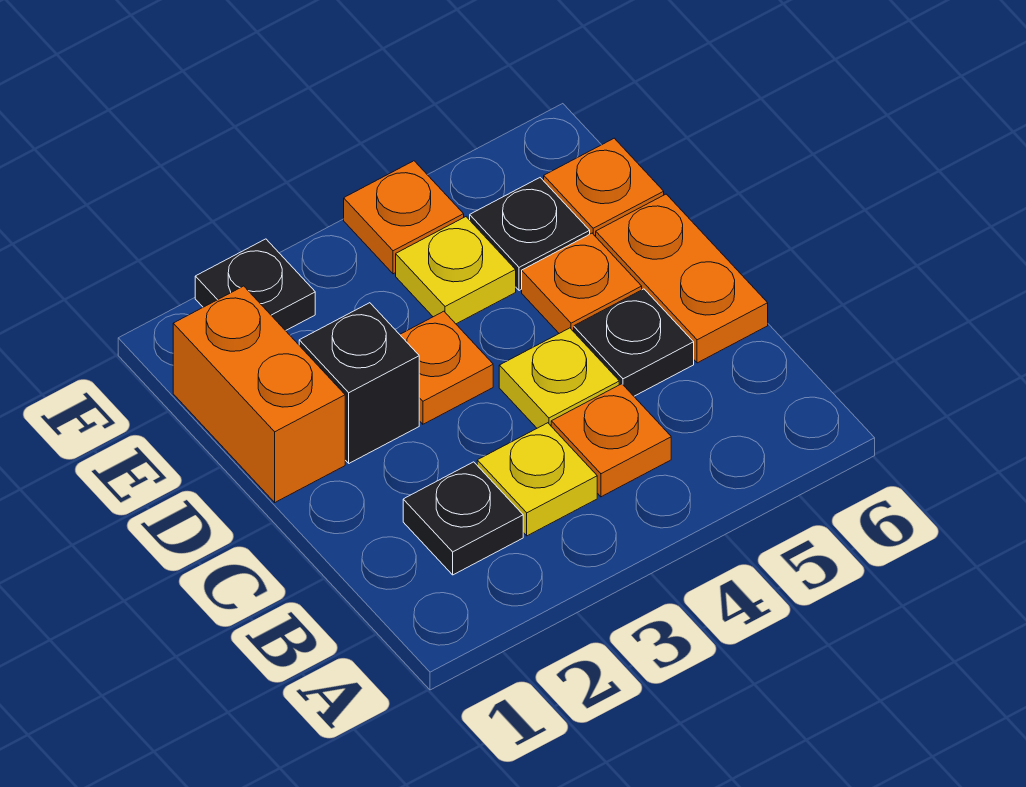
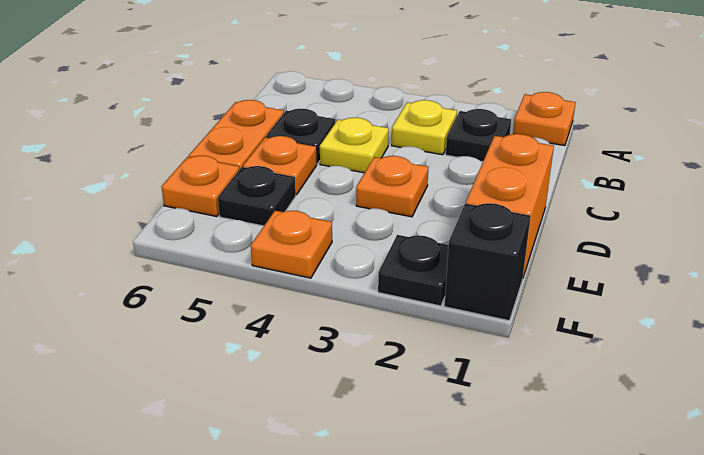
orange 1x1 plate [551,384,671,497] -> orange 1x1 plate moved to [513,92,576,146]
black 1x1 brick [299,303,419,463] -> black 1x1 brick moved to [444,203,531,321]
yellow 1x1 plate [396,217,516,324] -> none

